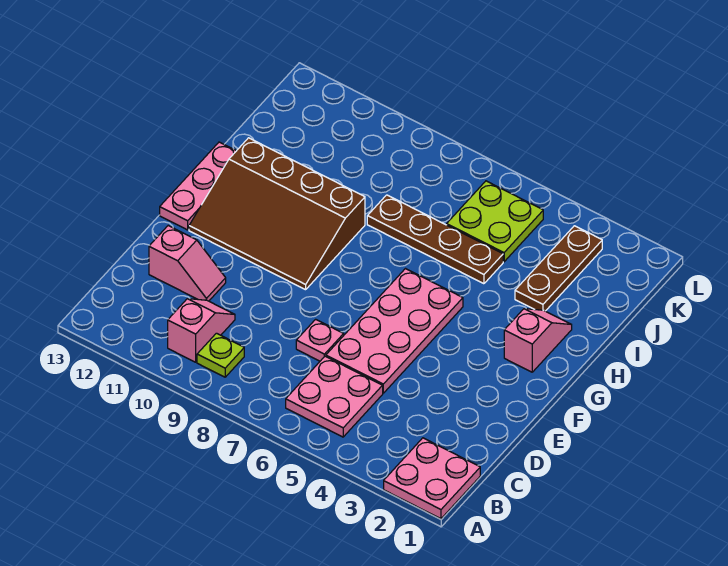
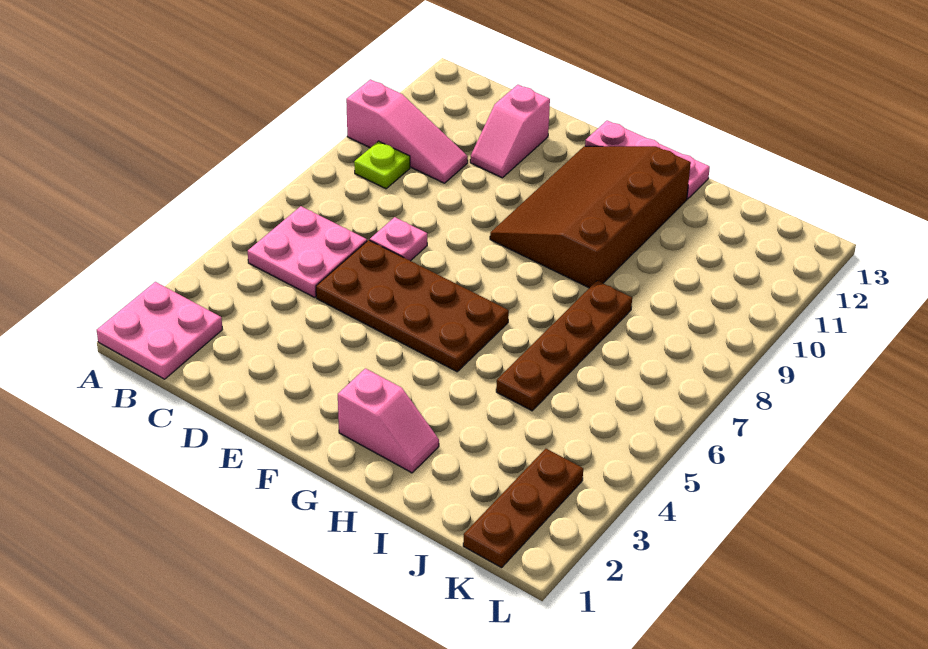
pink 1x2 slope [168,299,235,362] -> pink 1x3 slope [346,79,468,183]
pink 2x4 plate [326,269,463,393] -> brown 2x4 plate [316,240,509,372]
brown 1x3 plate [515,226,602,311] -> brown 1x3 plate turned to [463,449,583,568]
lime 2x2 plate [447,181,543,262] -> none

